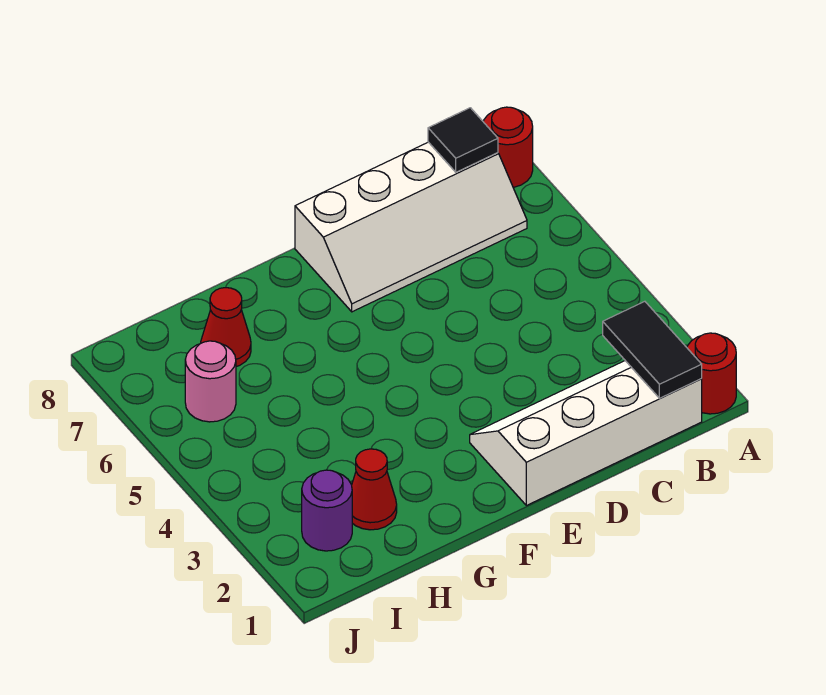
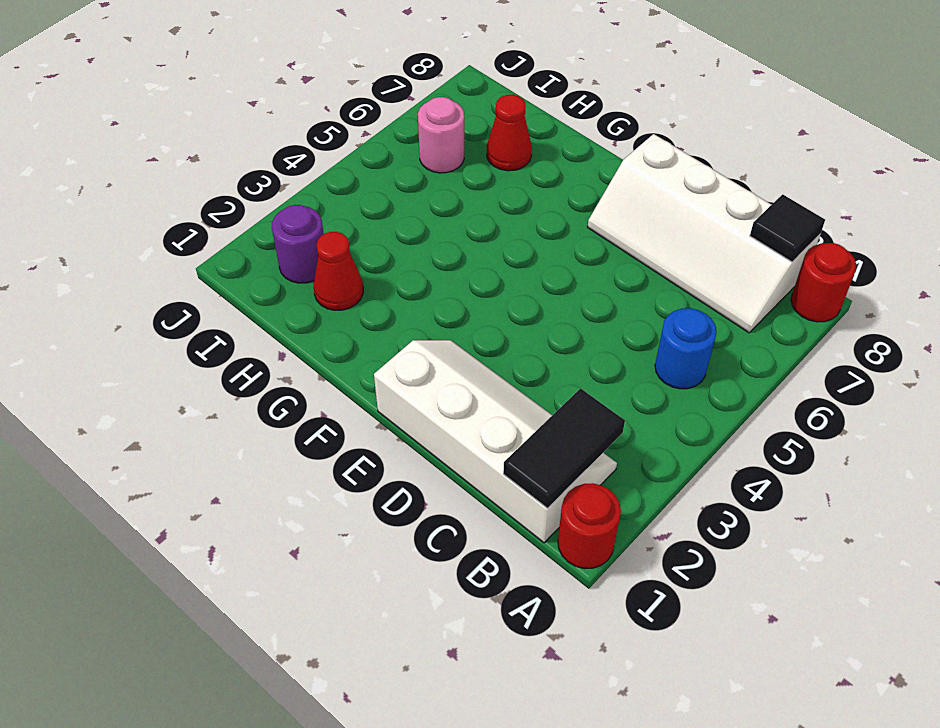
none -> blue 1x1 round brick [655,308,717,389]

